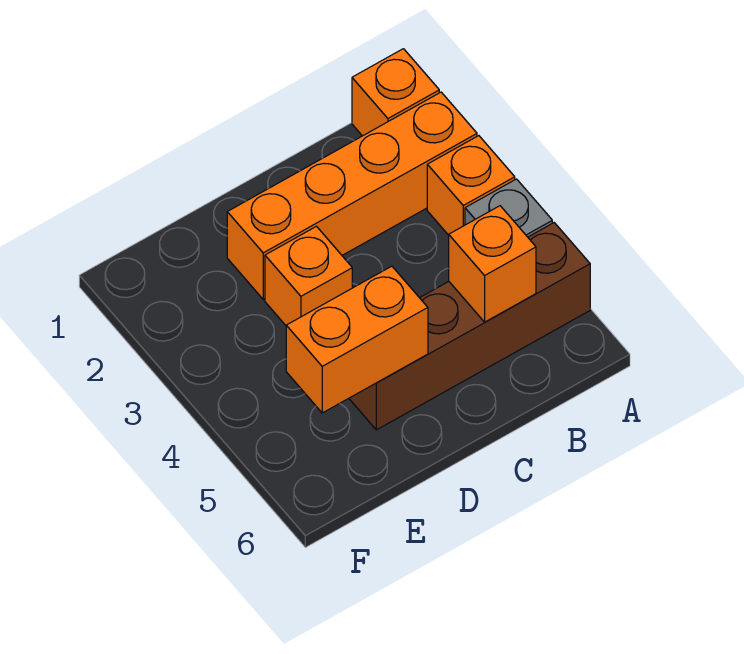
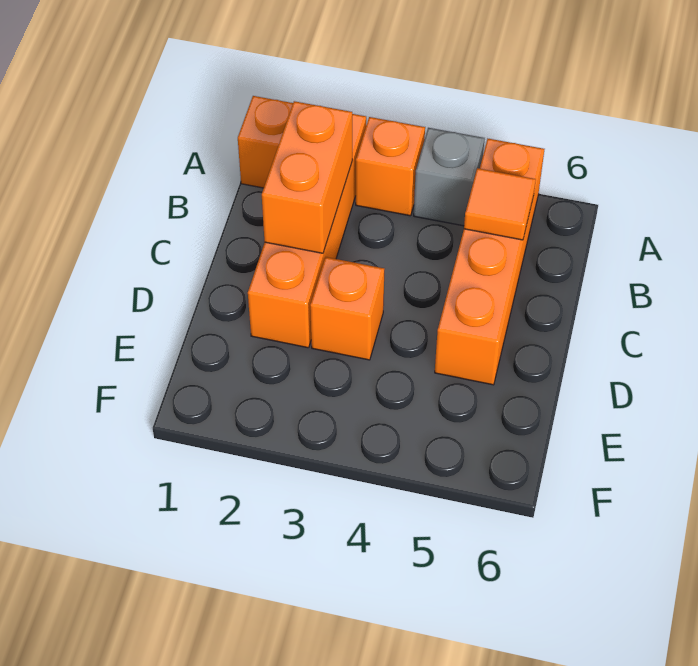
brown 1x4 brick [349,223,590,430] -> orange 1x4 brick [435,139,544,385]
orange 1x1 brick [449,206,536,322] -> orange 1x1 tile [464,168,536,240]
orange 1x2 brick [286,266,428,413] -> orange 1x2 brick moved to [262,101,352,253]

